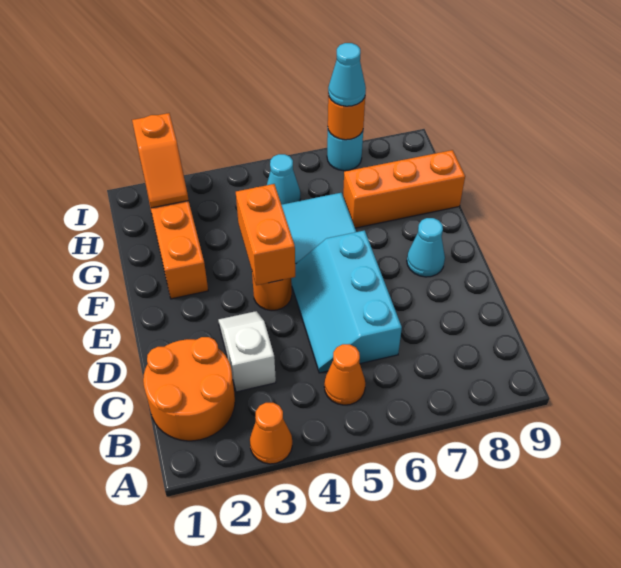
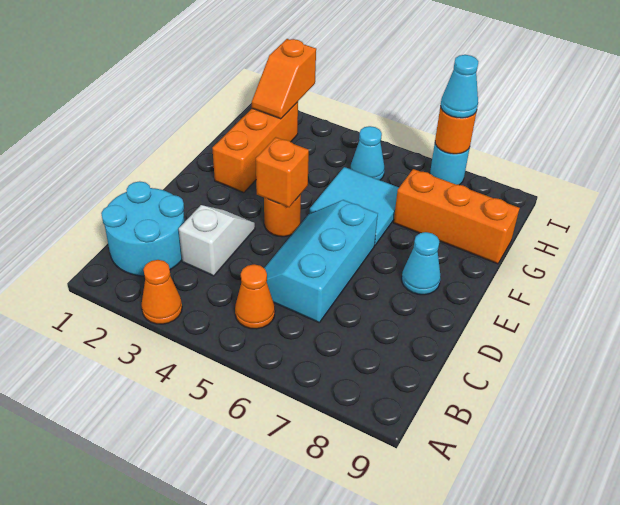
orange 2x2 round brick [143,337,235,441] -> cyan 2x2 round brick [101,181,185,276]
orange 1x2 brick [236,184,295,285] -> orange 1x1 brick [256,137,309,207]

